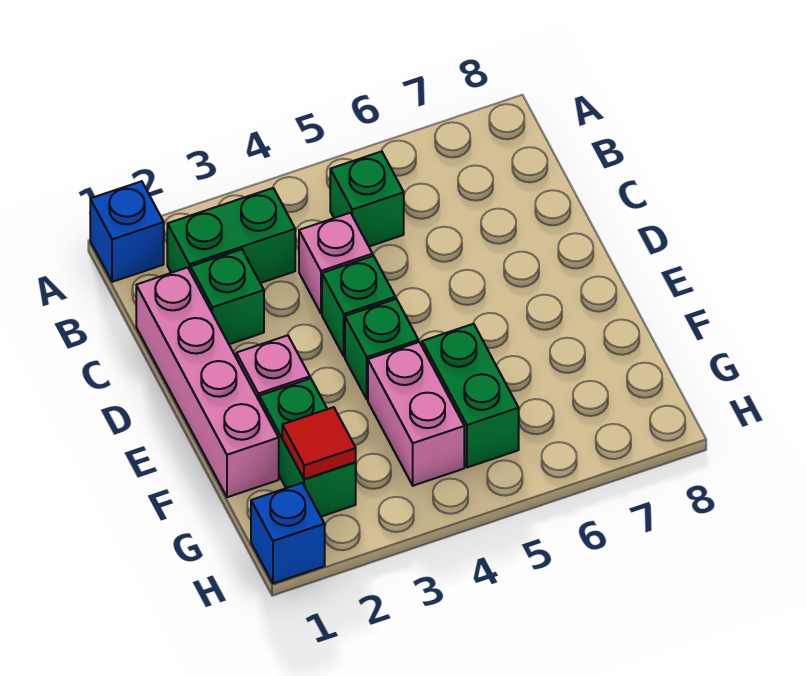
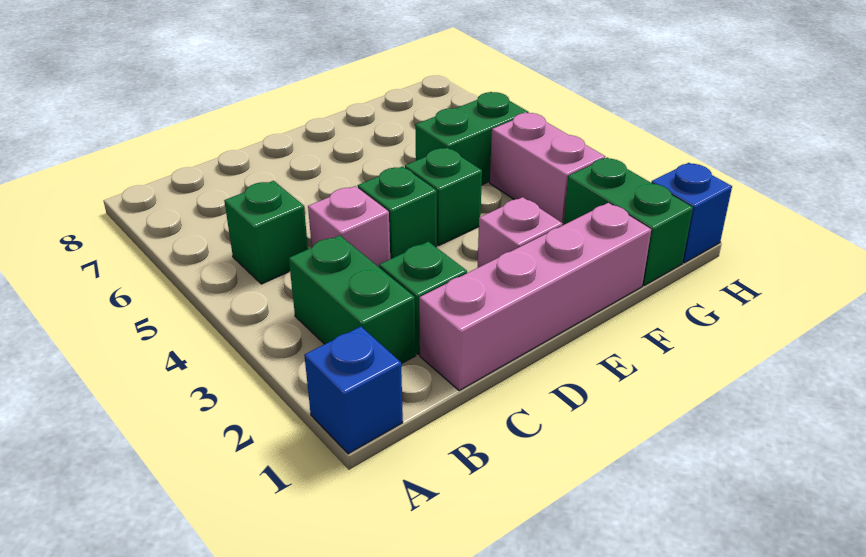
green 1x2 brick [259,378,356,517] -> green 1x2 brick turned to [564,158,693,286]
pink 1x2 brick [368,342,464,486] -> pink 1x2 brick turned to [490,113,605,225]
red 1x1 tile [282,407,356,479] -> none

